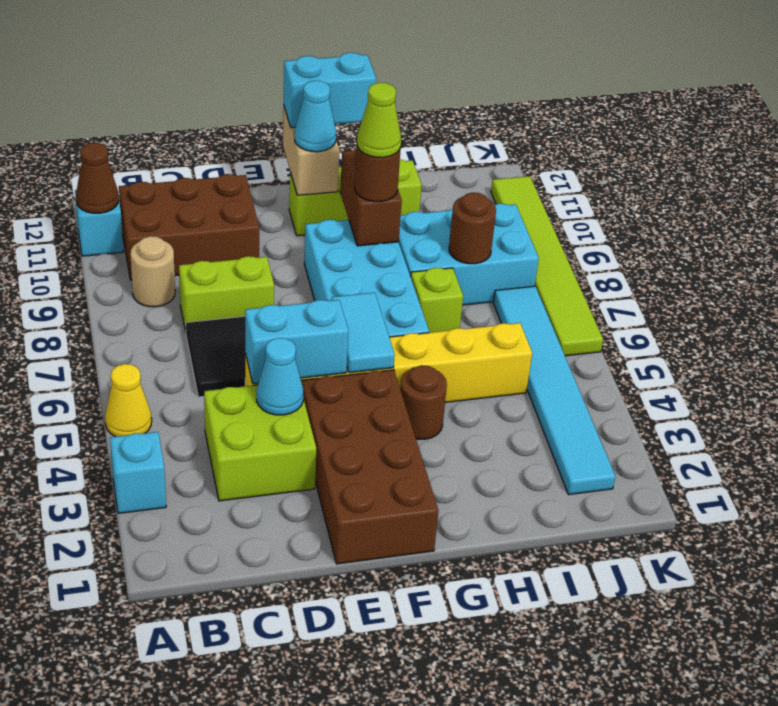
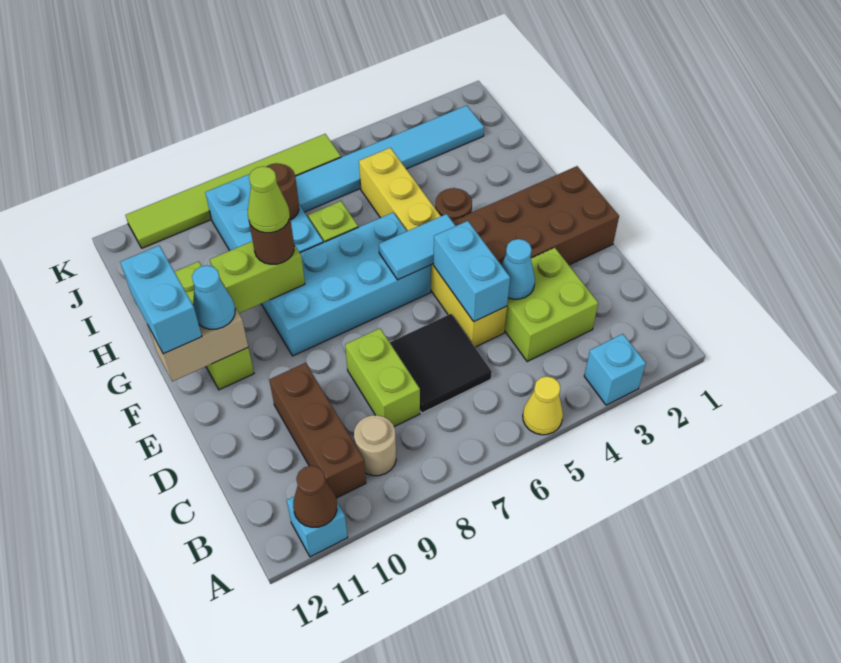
brown 2x3 brick [119,174,259,280] -> brown 1x3 brick [269,363,366,498]
brown 1x2 brick [340,150,402,246] -> lime 1x2 brick [210,241,305,313]

